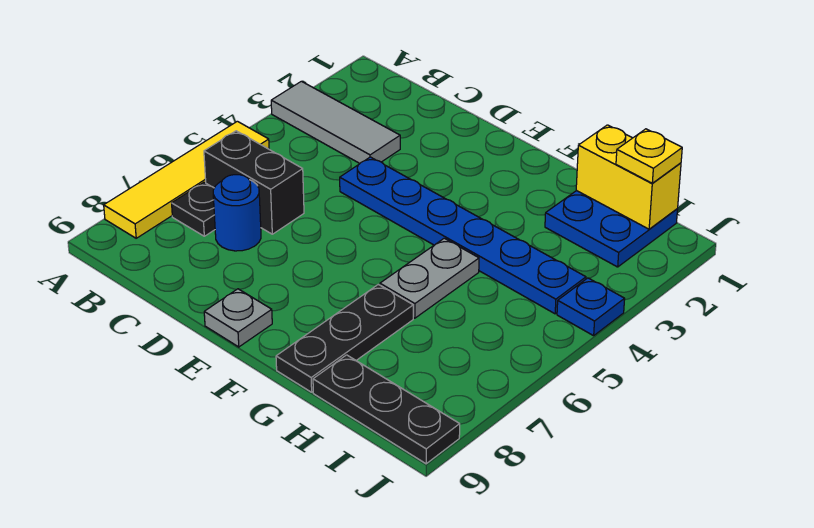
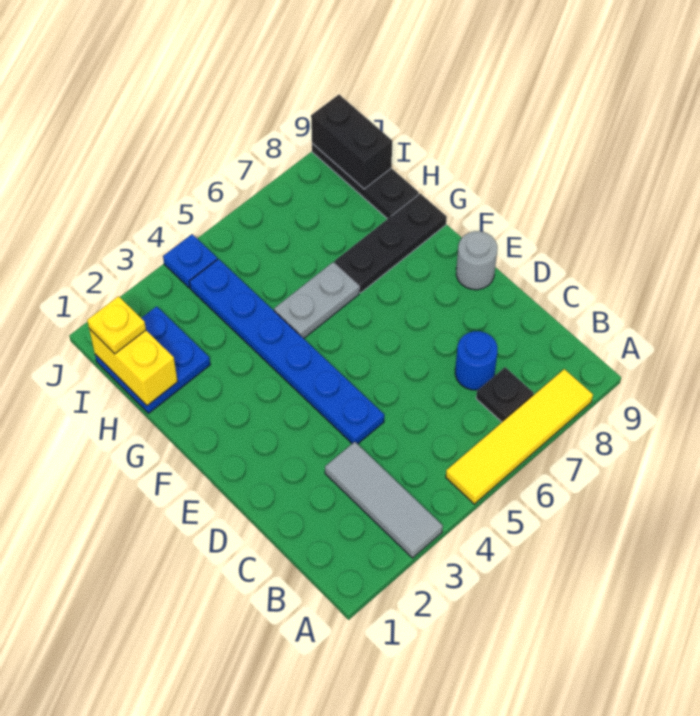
black 1x2 brick [204,131,304,234] -> black 1x2 brick moved to [311,95,392,189]
grey 1x1 plate [204,289,272,347] -> grey 1x1 round brick [456,231,497,290]

